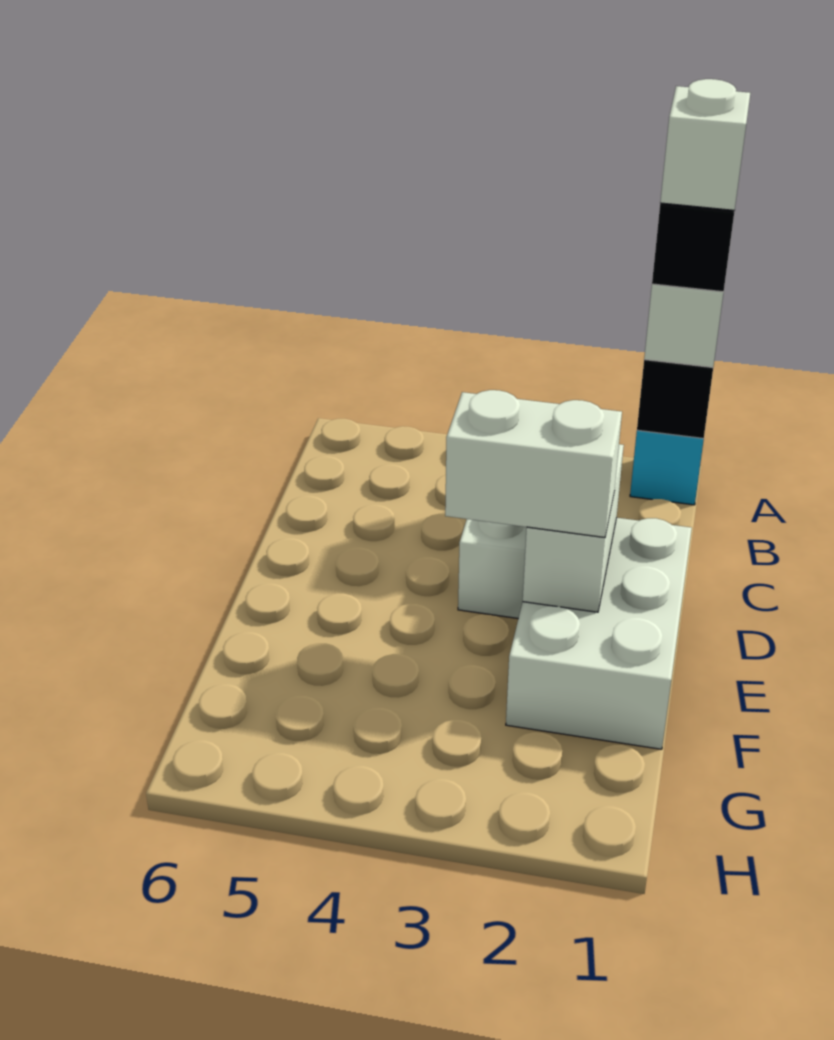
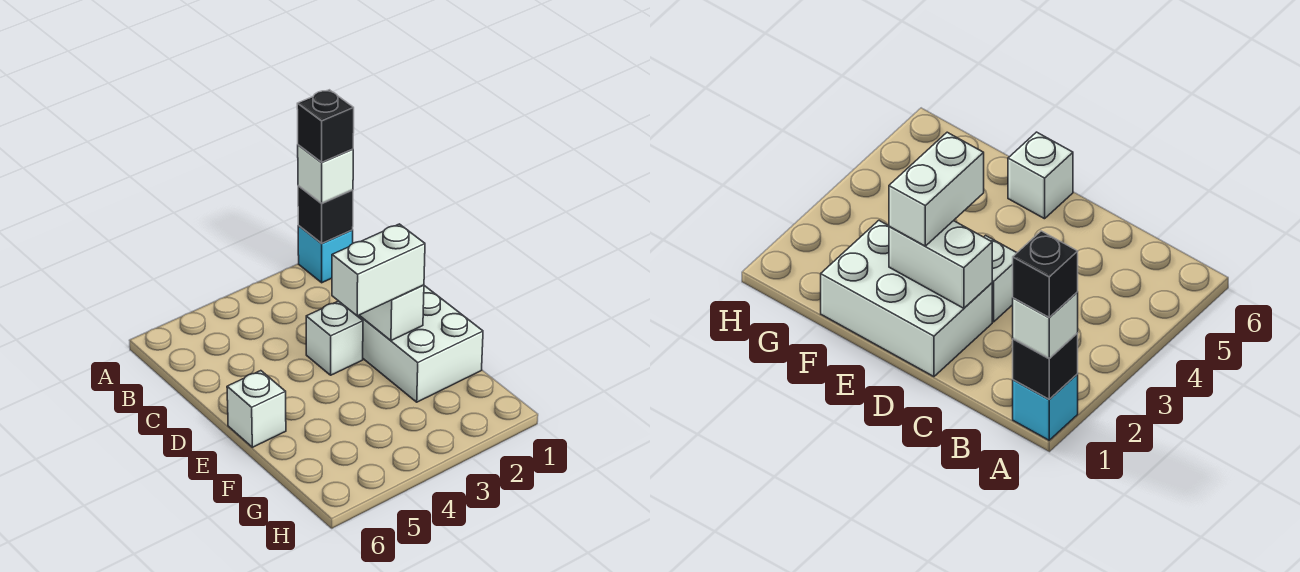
white 1x1 brick [660,79,750,210] -> white 1x1 brick moved to [227,371,286,447]

